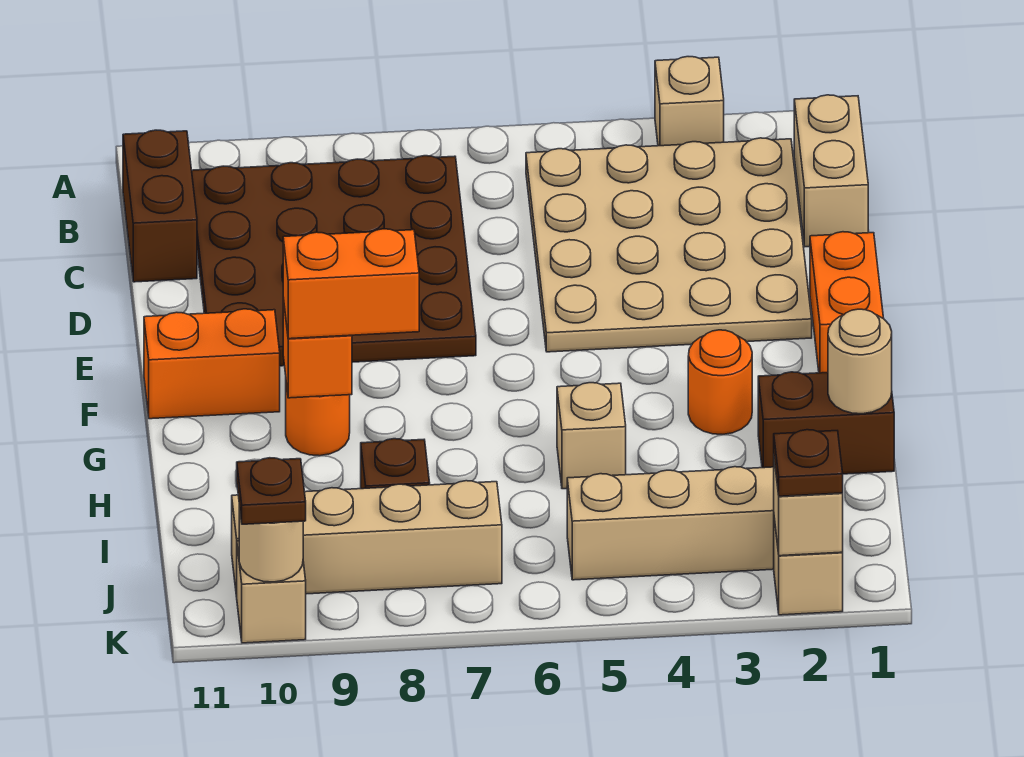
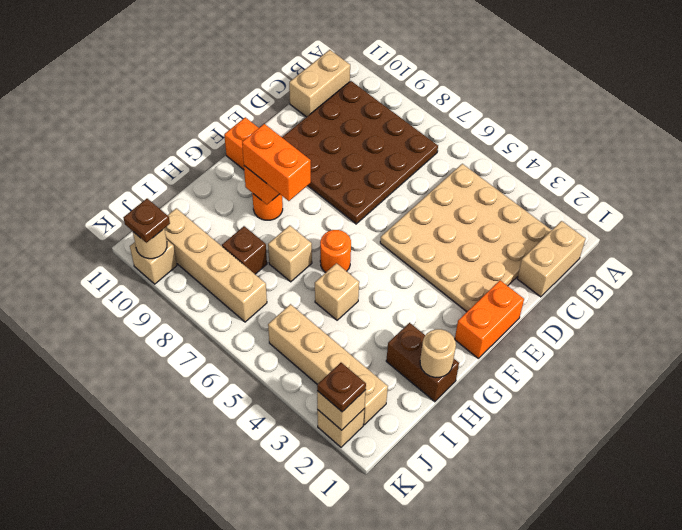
tan 1x1 brick [655,57,724,146] -> tan 1x1 brick moved to [268,225,312,282]
brown 1x2 brick [123,130,197,282] -> tan 1x2 brick [289,50,350,117]
orange 1x1 round brick [688,330,752,434] -> orange 1x1 round brick moved to [320,230,351,273]

